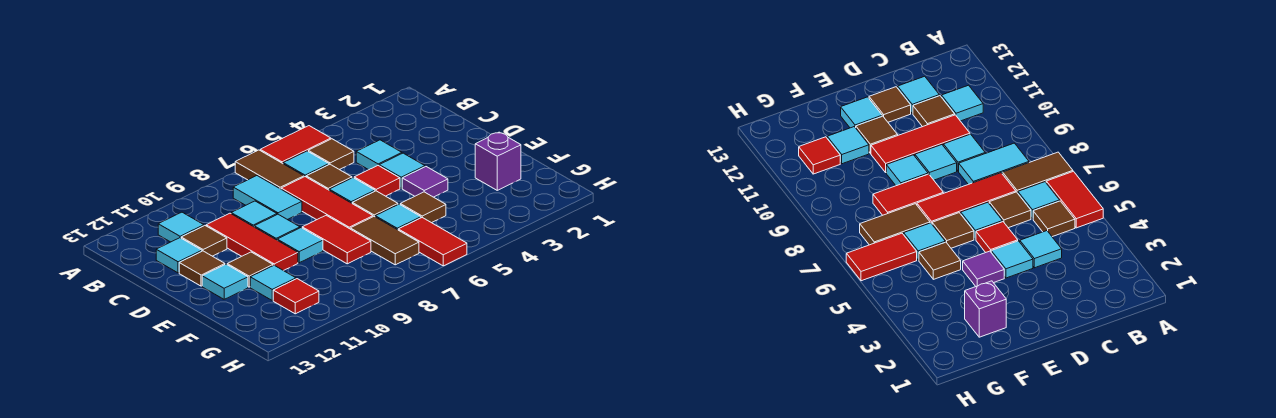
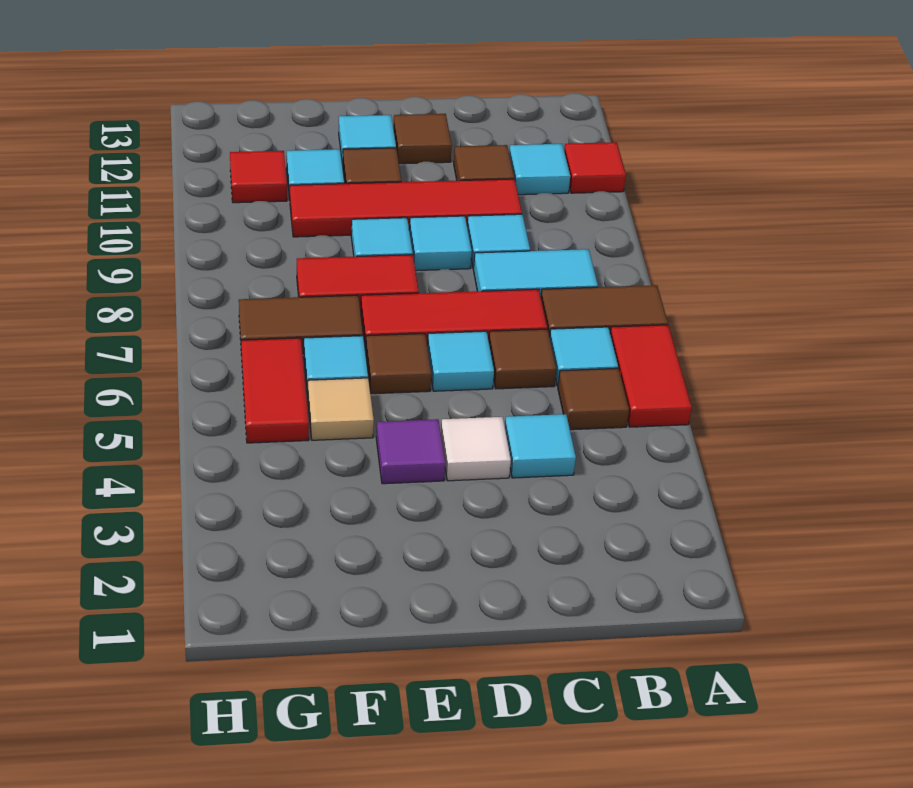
red 1x3 tile [206,213,298,271] -> red 1x4 tile [290,179,522,237]
cyan 1x1 tile [156,238,202,273] -> none
cyan 1x1 tile [379,153,425,188] -> white 1x1 tile [441,417,511,481]
red 1x1 tile [354,166,400,196] -> red 1x1 tile moved to [564,142,626,193]
purple 1x1 brick [475,132,521,190] -> none
brown 1x1 tile [400,192,446,223] -> tan 1x1 tile [308,378,374,440]
red 1x2 tile [398,218,467,266] -> red 1x2 tile turned to [241,338,309,443]

